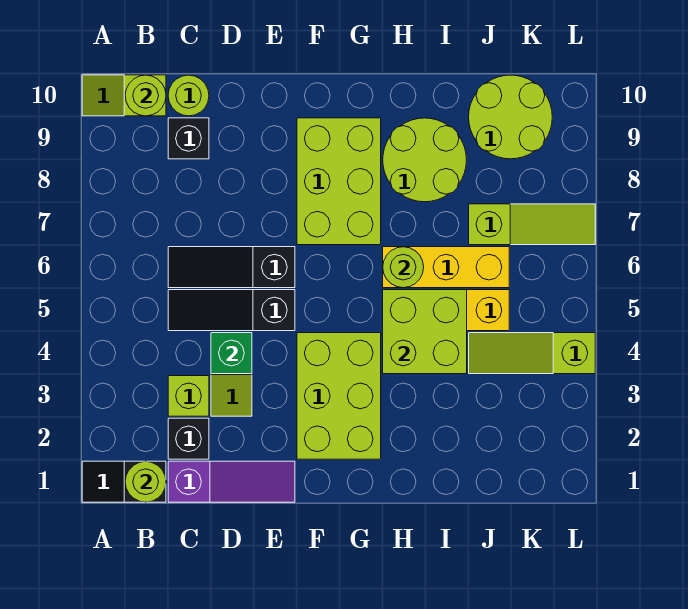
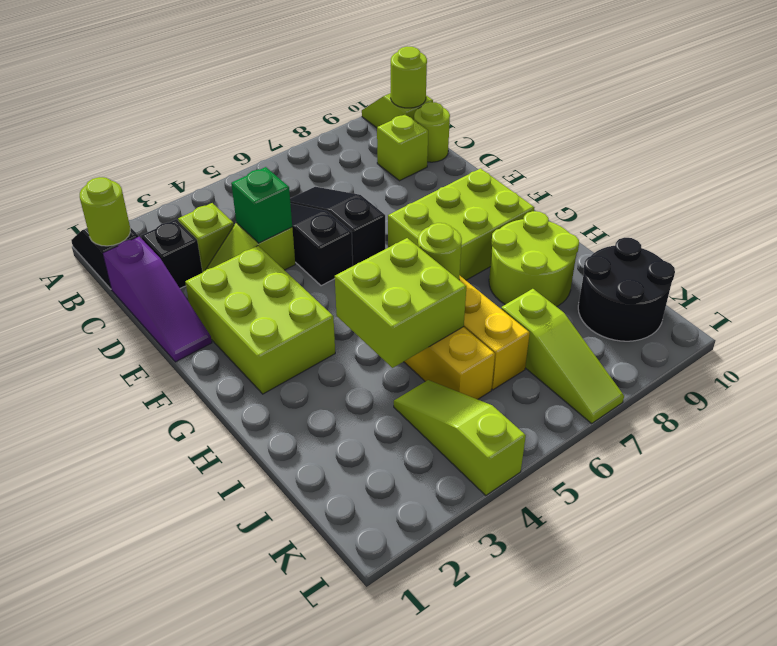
black 1x1 brick [168,118,209,159] -> lime 1x1 brick [377,114,428,181]
lime 2x3 brick [297,333,381,459] -> lime 2x3 brick turned to [185,246,335,394]
lime 2x2 round brick [469,75,552,159] -> black 2x2 round brick [578,238,675,341]

